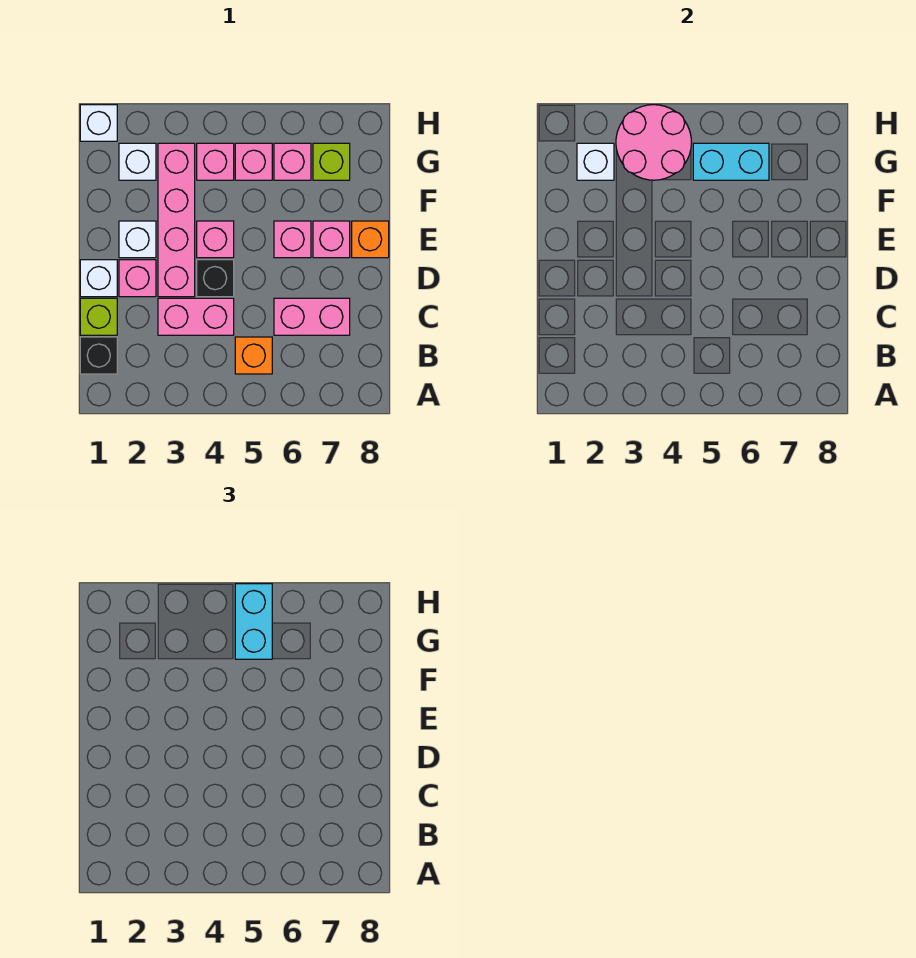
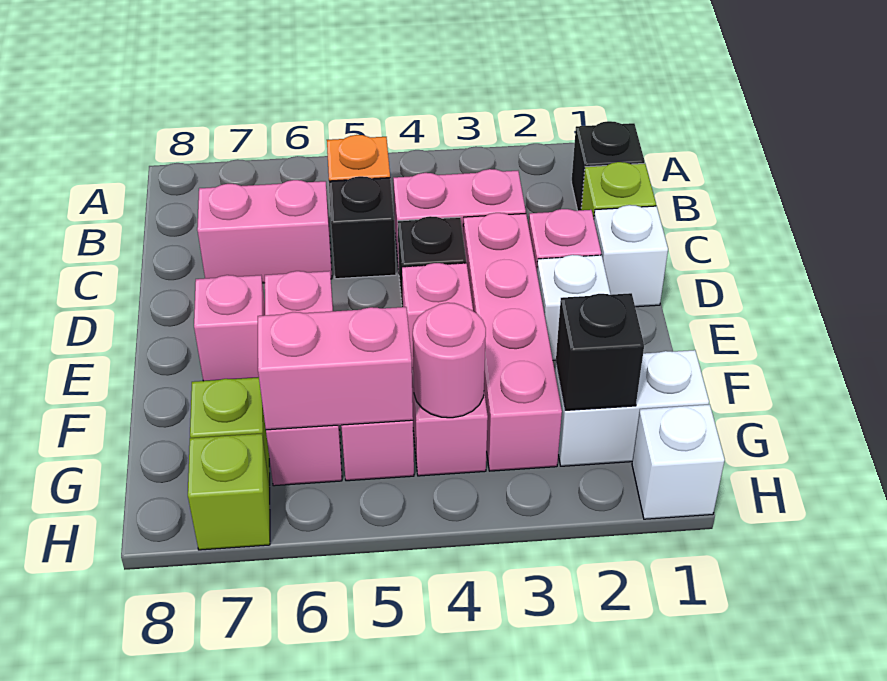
none -> black 1x1 brick [329,176,396,279]
orange 1x1 brick [352,221,389,258] -> none
white 1x1 brick [119,143,156,180] -> white 1x2 brick [555,350,709,466]
white 1x1 brick [577,143,614,180] -> black 1x1 brick [556,293,644,410]
pink 2x2 round brick [616,105,692,180] -> pink 1x1 round brick [413,303,486,418]
cyan 1x2 brick [693,143,769,180] -> pink 1x2 brick [258,307,413,430]
cyan 1x2 brick [235,584,272,659] -> none
none -> lime 1x1 brick [188,434,270,550]

